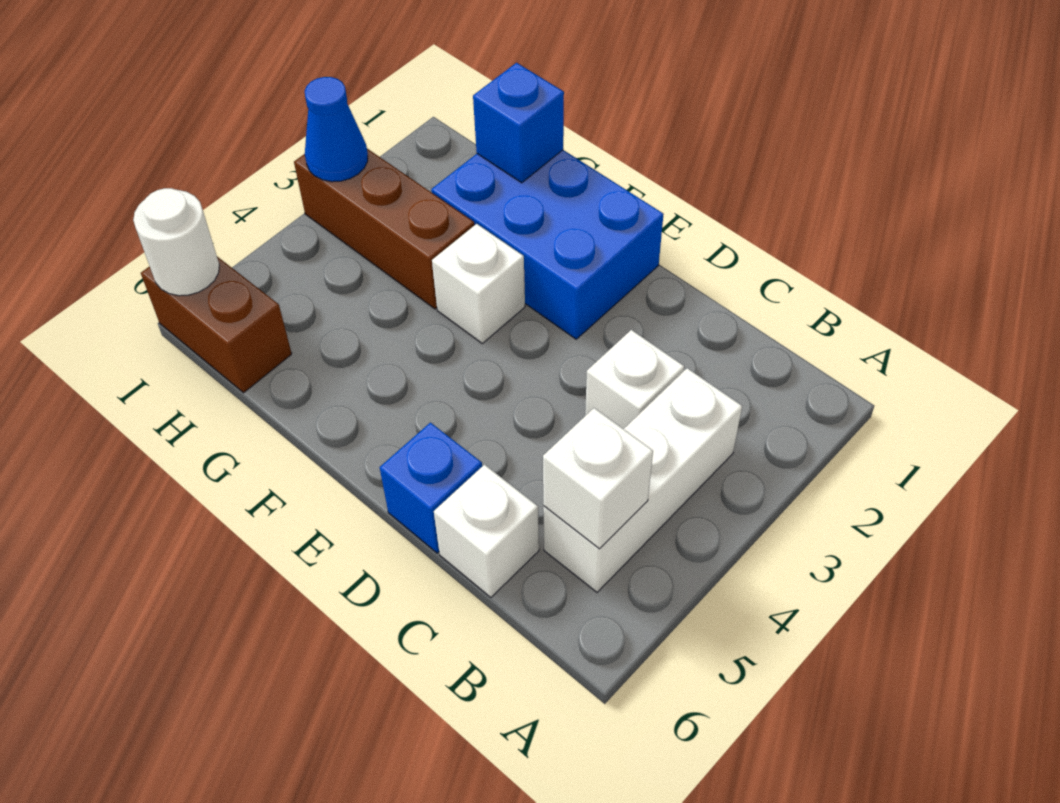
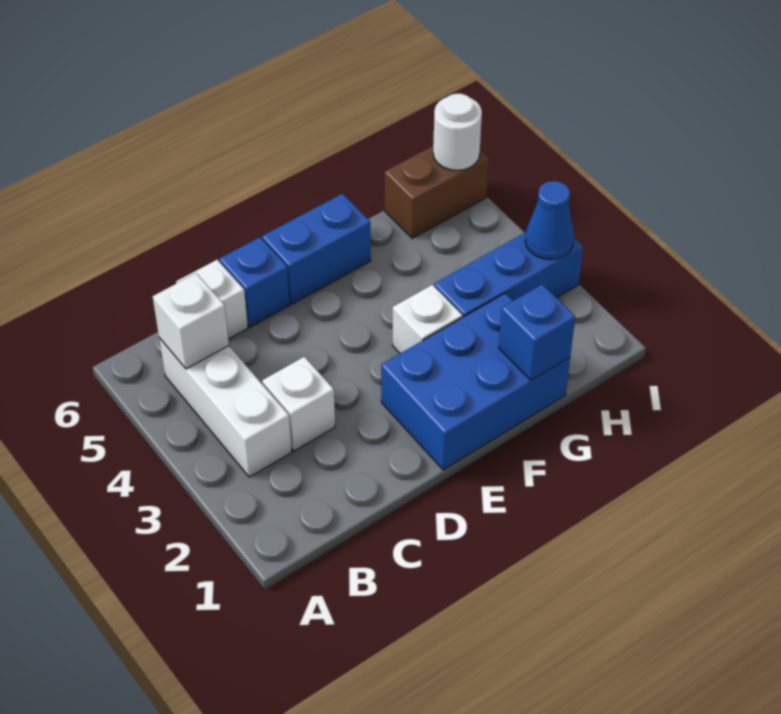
none -> blue 1x2 brick [262,194,371,304]
brown 1x3 brick [294,149,475,309] -> blue 1x3 brick [434,232,583,317]

